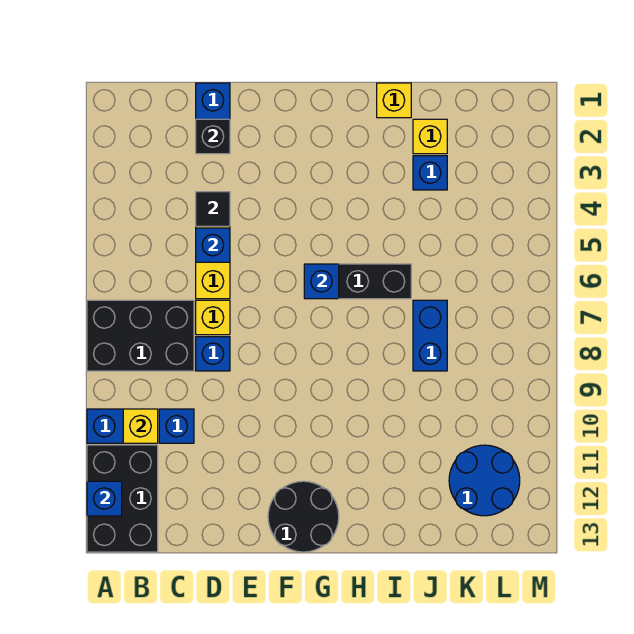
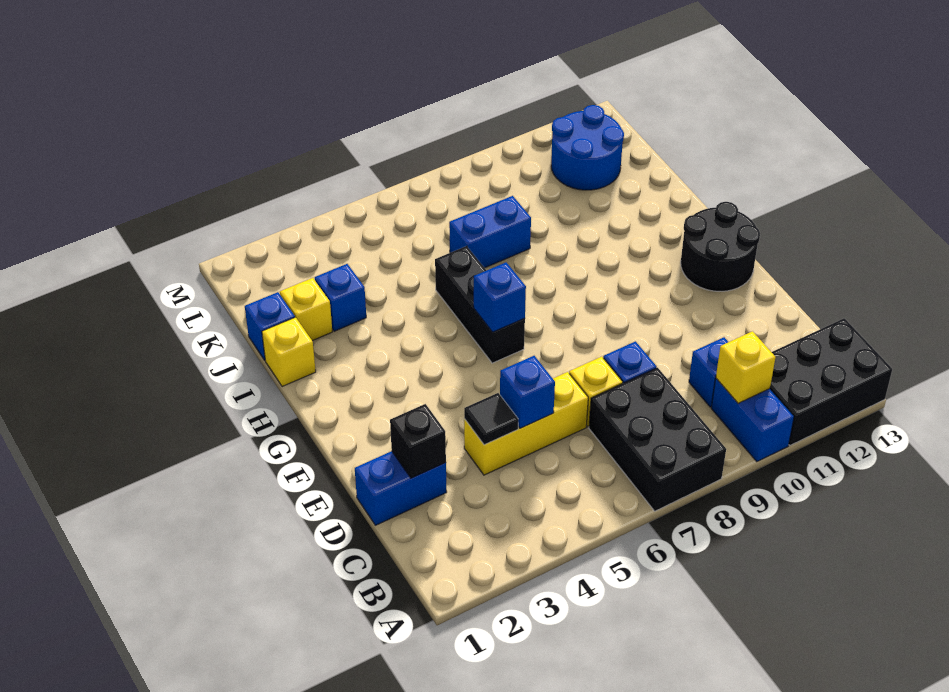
blue 1x1 brick [87,481,122,516] -> blue 1x1 brick moved to [245,292,295,360]

